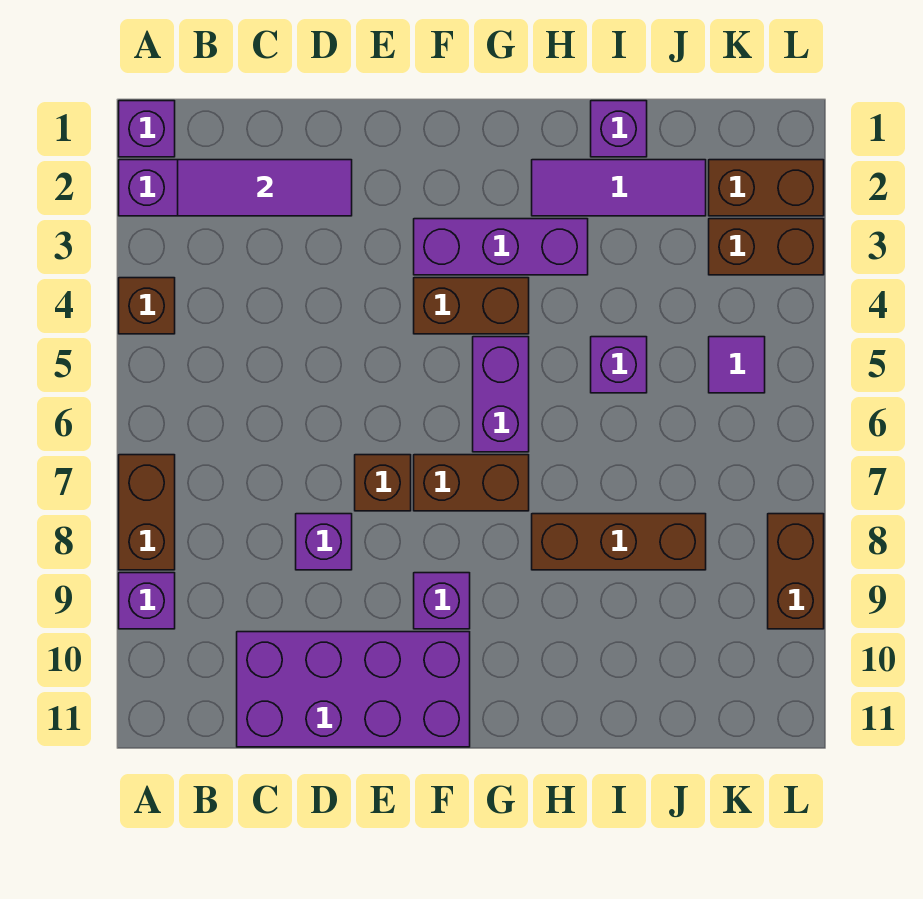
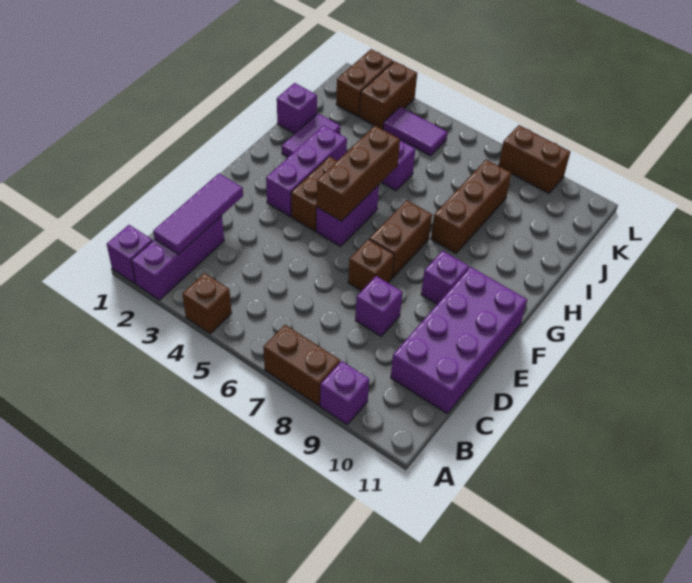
none -> brown 1x3 brick [317,126,400,221]
purple 1x2 brick [473,337,529,452] -> purple 1x2 brick turned to [316,185,379,246]
purple 1x3 tile [532,160,706,216] -> purple 1x2 tile [282,113,340,157]
purple 1x1 tile [709,337,765,393] -> purple 1x2 tile [383,107,447,156]

